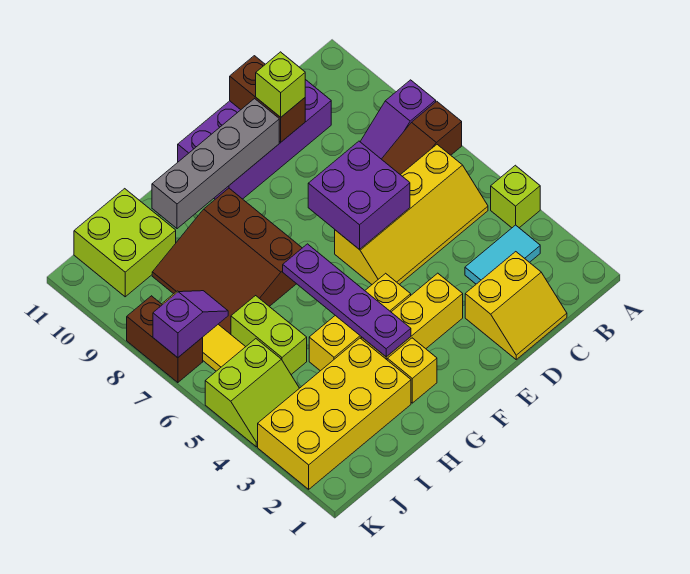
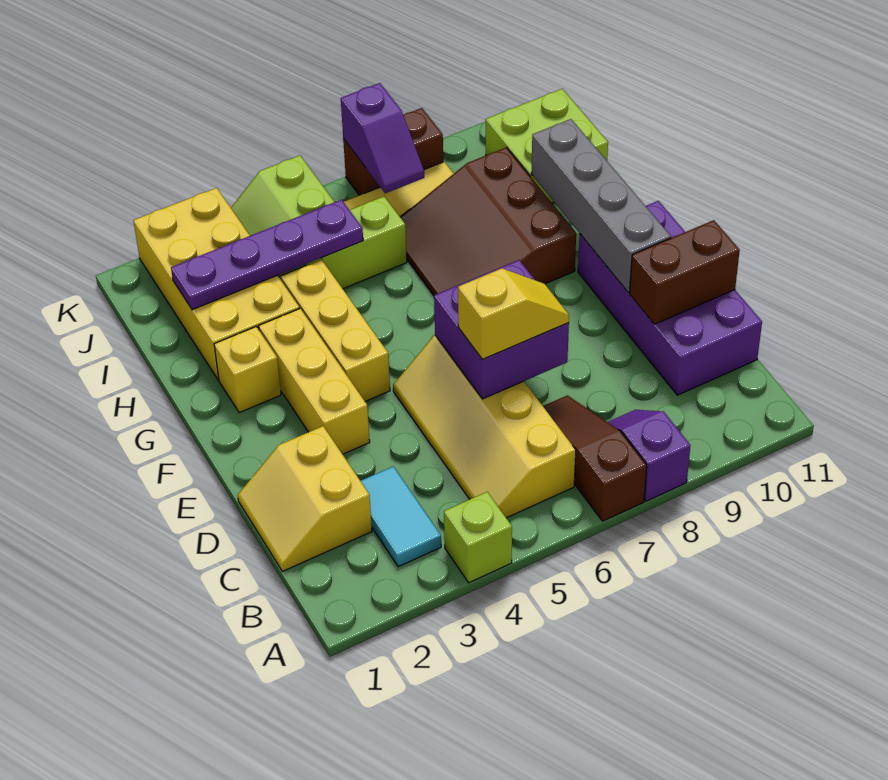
none -> yellow 1x2 slope [458,268,569,359]
lime 1x1 brick [256,52,305,117] -> none
purple 1x4 plate [283,244,411,357] -> purple 1x4 plate moved to [171,200,363,310]
brown 3x3 slope [152,188,302,334] -> brown 3x3 slope turned to [400,147,576,295]

